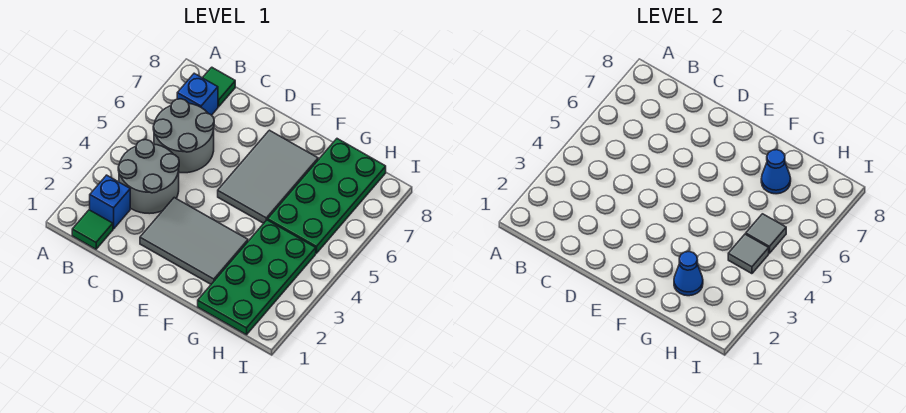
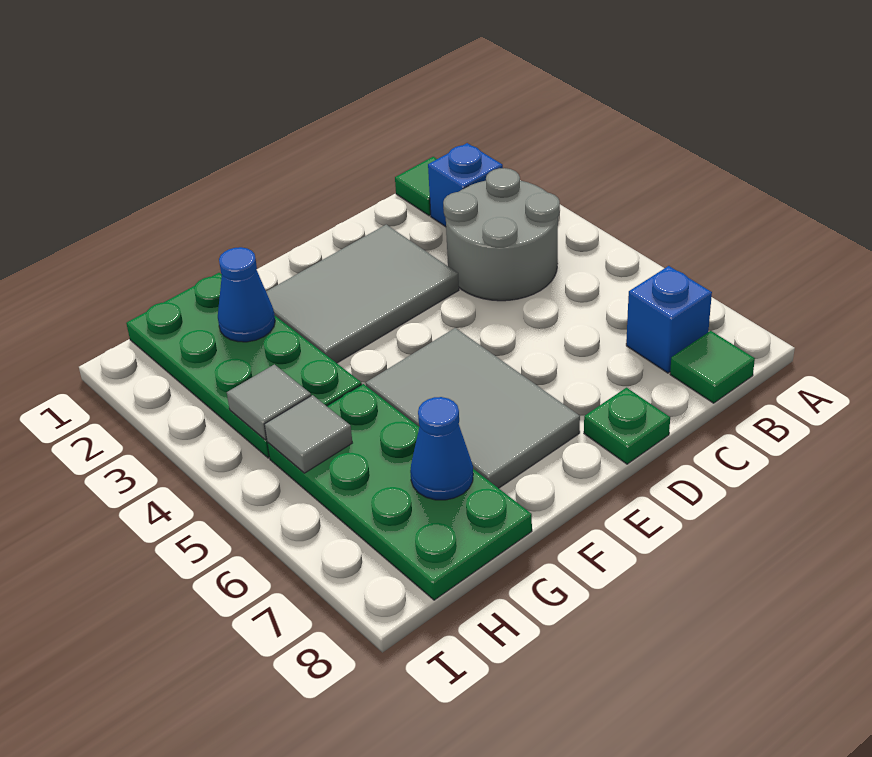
grey 2x2 round brick [153,99,214,173] -> none
none -> green 1x1 plate [584,388,670,464]

